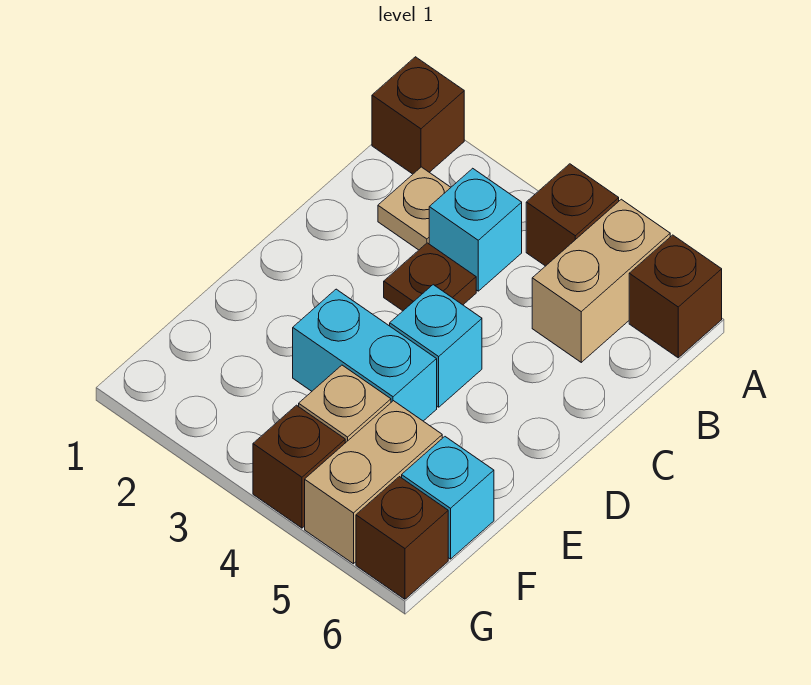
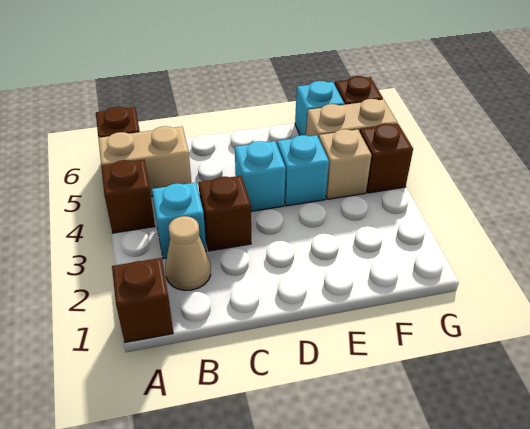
tan 1x1 plate [378,167,451,250] -> tan 1x1 cone [165,216,211,290]
brown 1x1 plate [384,243,476,311] -> brown 1x1 brick [198,176,251,251]
cyan 1x2 brick [293,289,437,421] -> cyan 1x1 brick [277,135,329,206]

